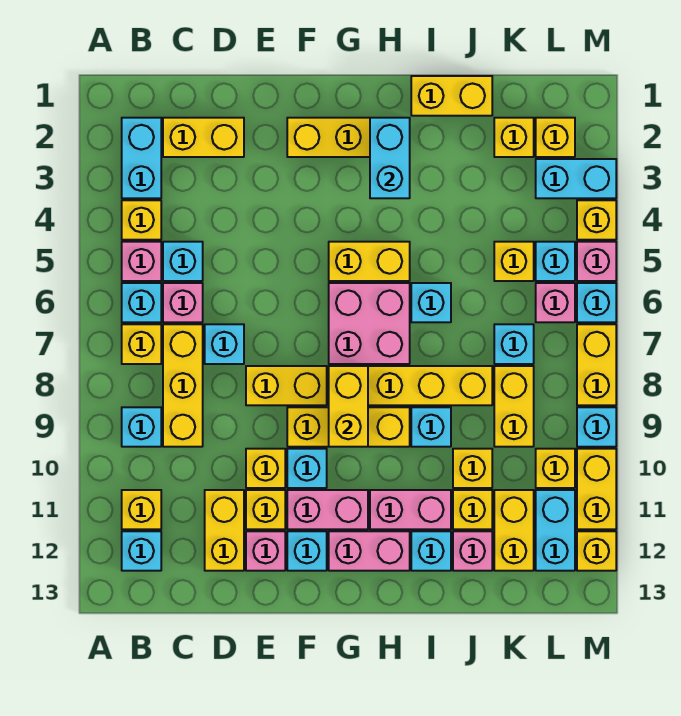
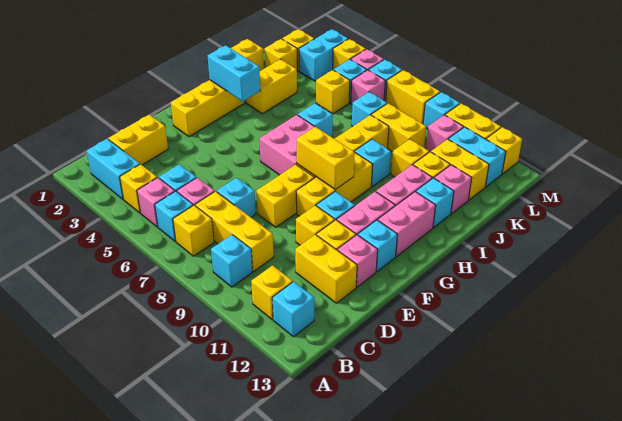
yellow 1x2 brick [329,242,410,281] -> yellow 1x2 brick moved to [246,59,297,114]
yellow 1x1 brick [536,449,575,488] -> pink 1x1 brick [426,115,464,152]

